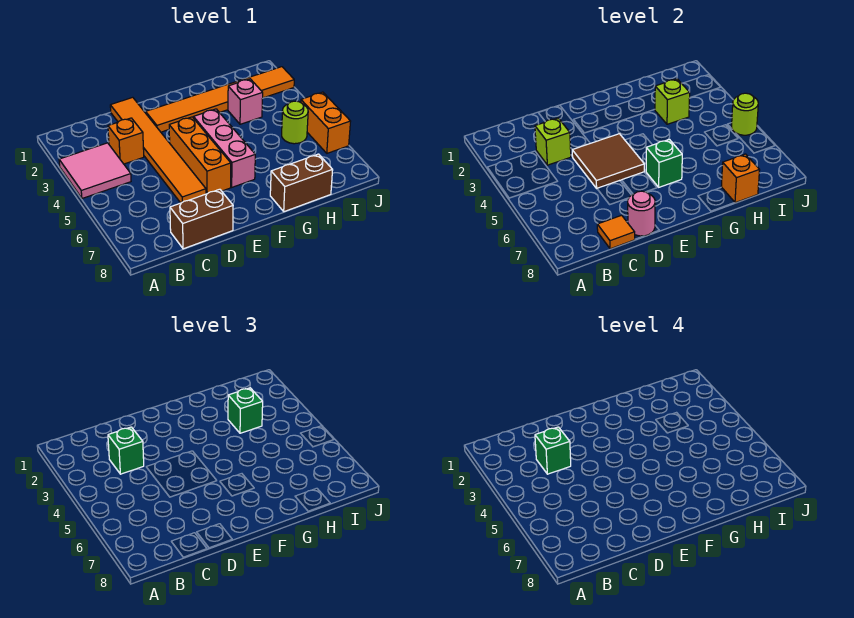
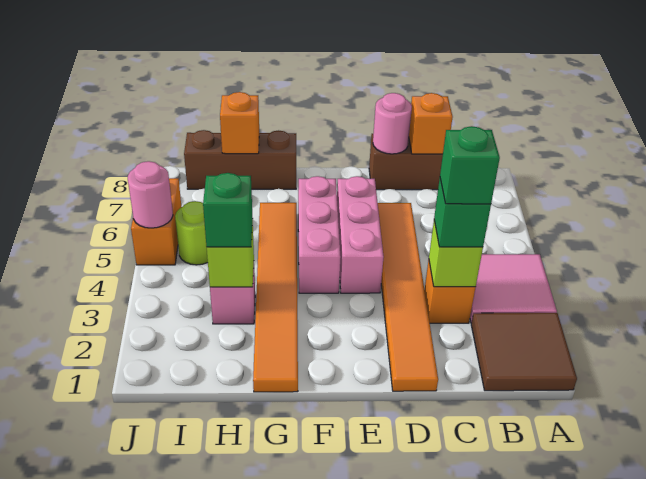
orange 1x1 tile [597,215,635,249] -> orange 1x1 brick [409,93,453,154]
brown 2x2 tile [572,134,644,188] -> brown 2x2 tile moved to [471,313,577,391]
orange 1x6 tile [146,67,294,132] -> orange 1x6 tile turned to [253,203,298,392]
orange 1x3 brick [169,117,231,194] -> pink 1x3 brick [337,176,384,293]
green 1x1 brick [646,139,682,187] -> none
brown 1x2 brick [270,154,333,212] -> brown 1x3 brick [184,130,296,189]
lime 1x1 round brick [732,93,758,135] -> pink 1x1 round brick [128,161,173,228]

